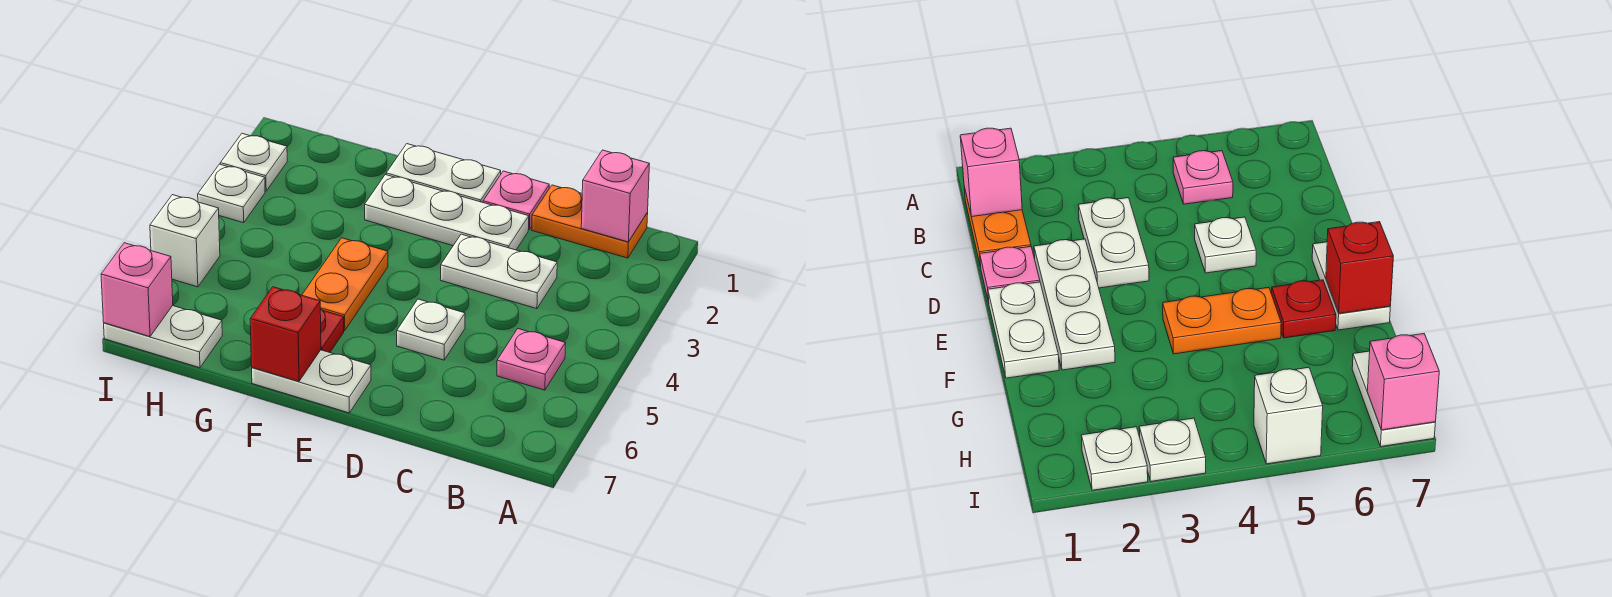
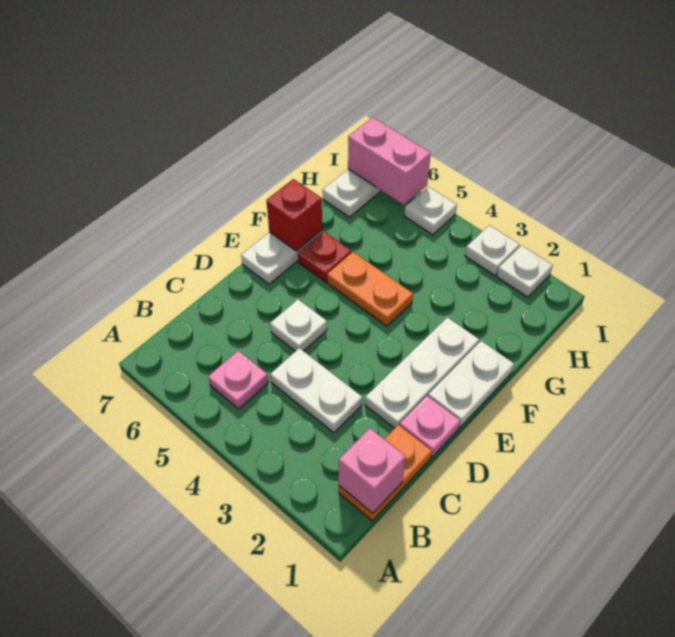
white 1x2 plate [440,234,557,309] -> white 1x2 plate turned to [271,348,362,433]
white 1x1 brick [150,195,220,287] -> white 1x1 plate [405,187,457,235]
pink 1x1 brick [101,243,173,337] -> pink 1x2 brick [348,117,431,205]

